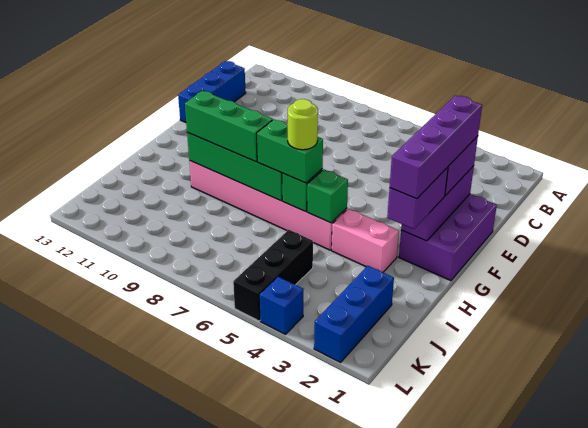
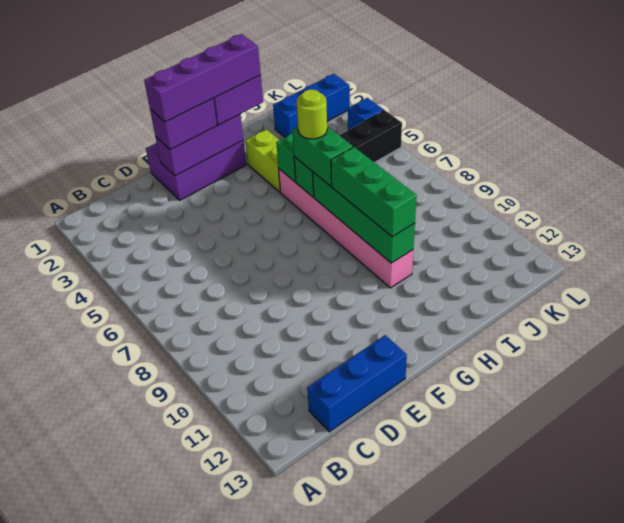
pink 1x2 brick [332,209,399,272] -> lime 1x2 brick [245,129,280,192]

